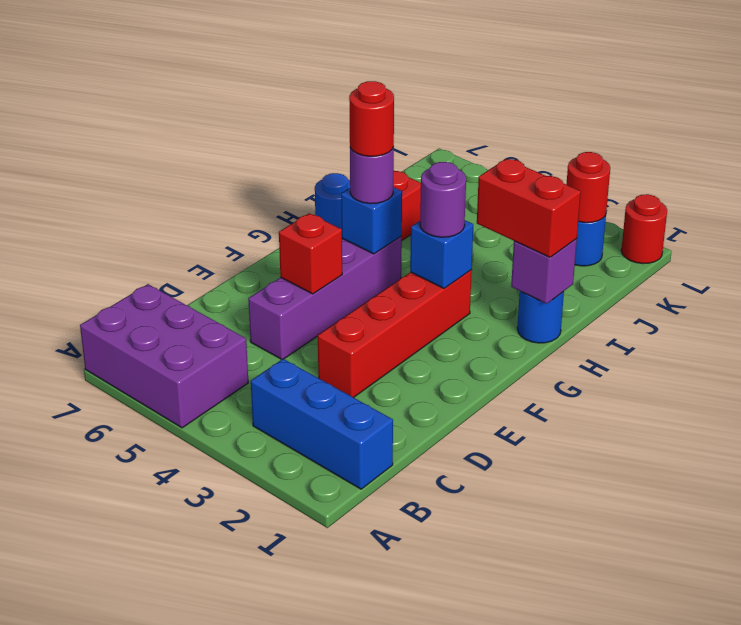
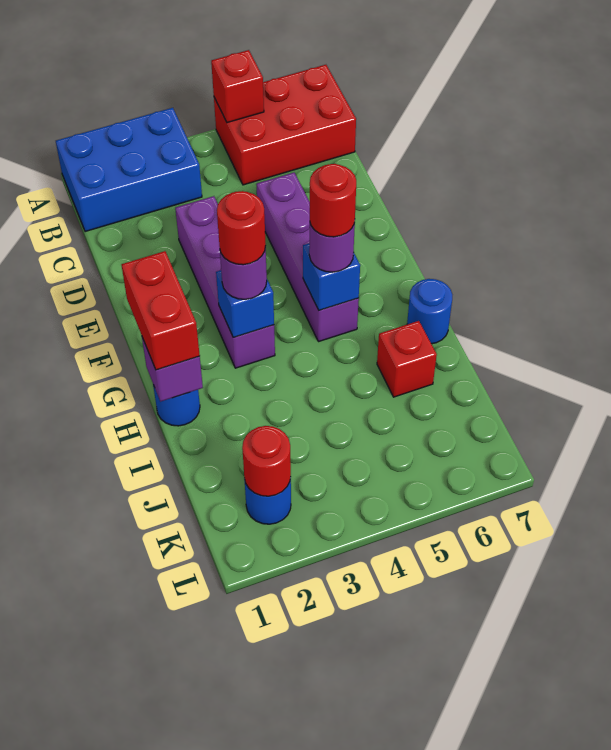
purple 2x3 brick [80,284,248,428] -> red 2x3 brick [214,65,356,185]
blue 1x3 brick [251,359,393,489] -> blue 2x3 brick [56,108,202,232]
red 1x4 brick [318,270,472,398] -> purple 1x4 brick [175,196,275,368]
red 1x1 brick [279,213,342,294] -> red 1x1 brick moved to [211,50,264,123]
red 1x2 brick [477,159,581,257] -> red 1x2 brick turned to [121,251,200,370]
red 1x1 round brick [621,194,667,264] -> red 1x1 round brick moved to [217,191,266,265]

